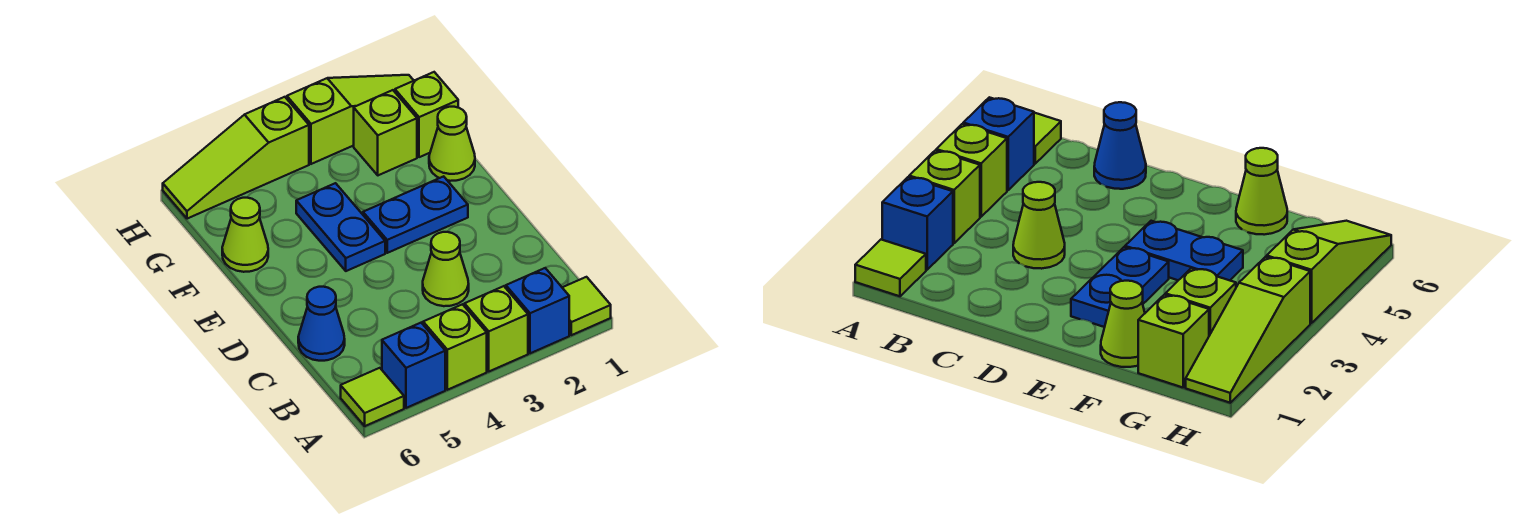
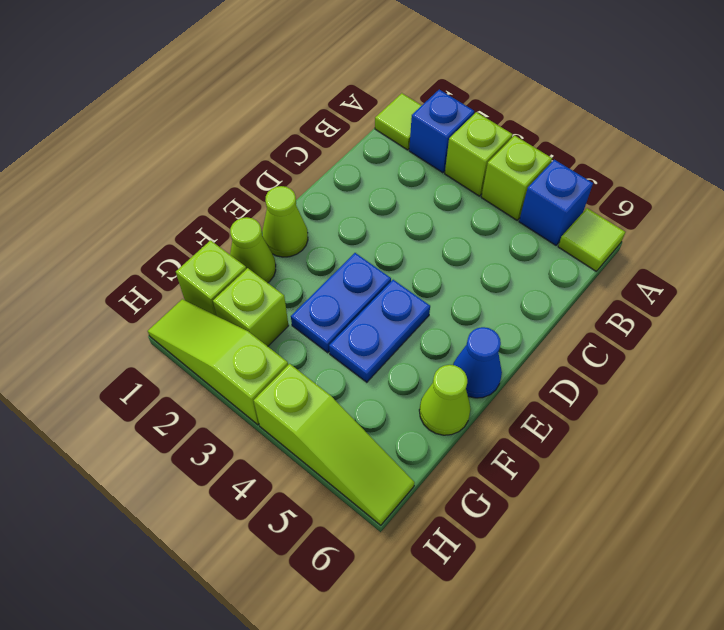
lime 1x1 cone [423,232,469,306] -> lime 1x1 cone moved to [262,186,308,257]
blue 1x1 cone [298,287,345,361] -> blue 1x1 cone moved to [453,327,502,398]
blue 1x2 plate [363,176,468,253] -> blue 1x2 plate turned to [291,253,391,353]

